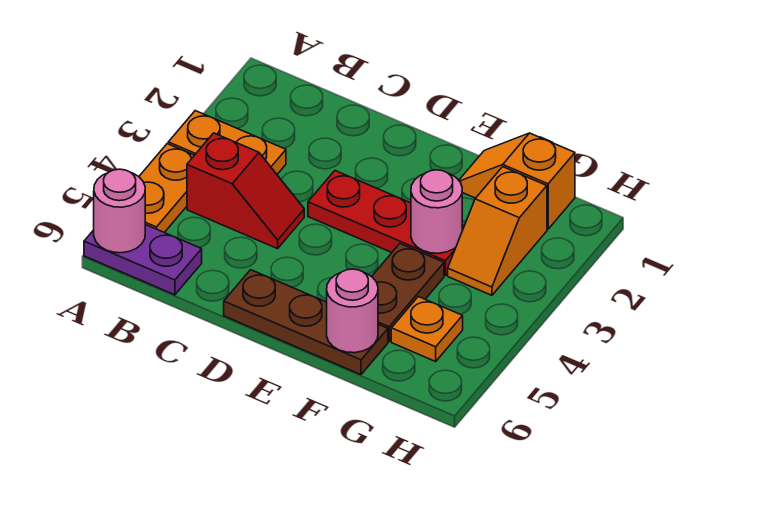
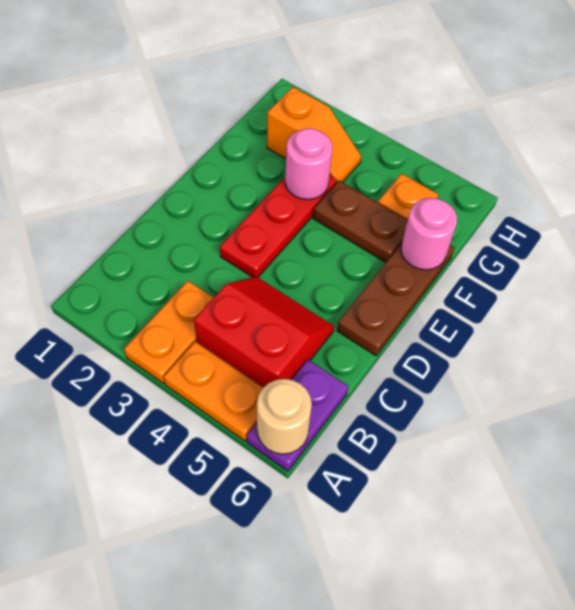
pink 1x1 round brick [94,169,145,253] -> tan 1x1 round brick [257,379,312,454]
red 1x2 slope [187,133,304,249] -> red 2x2 slope [194,277,334,388]
orange 1x2 slope [459,133,575,229] -> none

